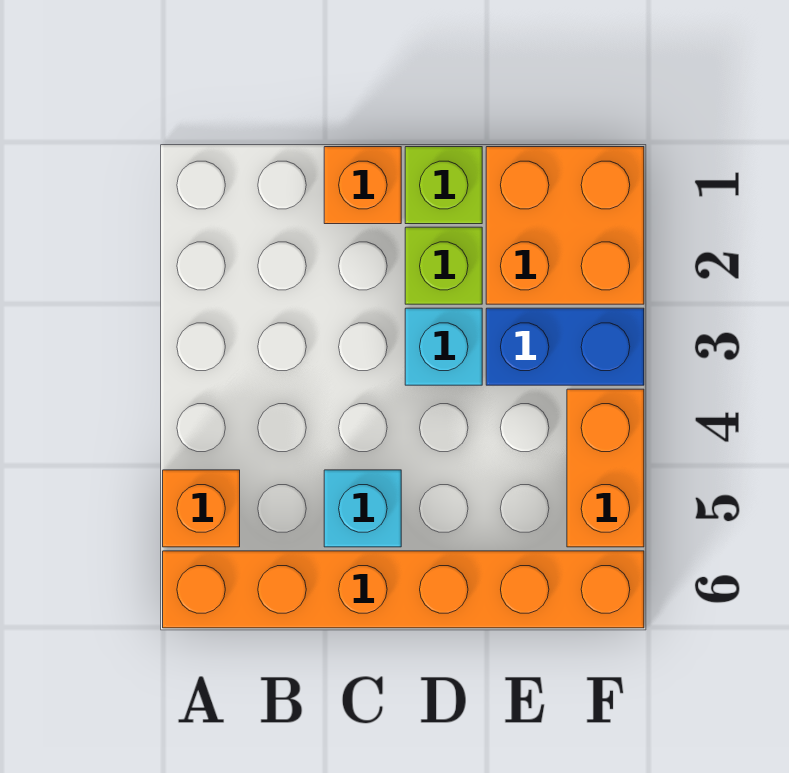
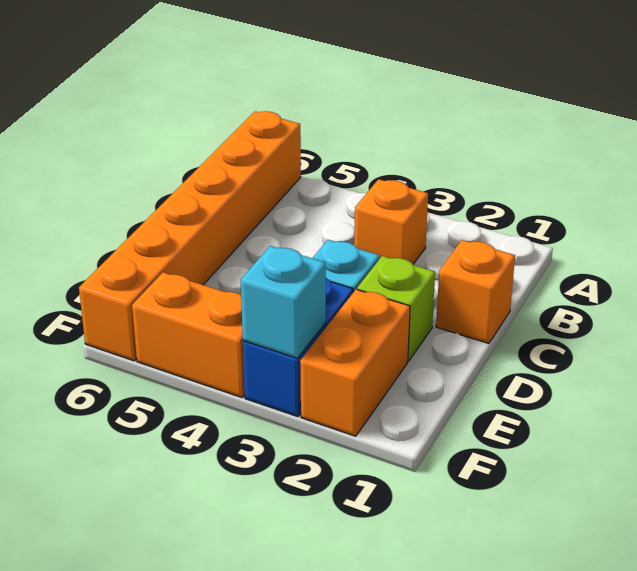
orange 1x1 brick [163,470,240,547] -> orange 1x1 brick moved to [354,179,428,264]
cyan 1x1 brick [324,470,401,547] -> cyan 1x1 brick moved to [241,246,326,358]
lime 1x1 brick [405,147,482,224] -> none
orange 2x2 brick [486,147,644,304] -> orange 1x2 brick [300,289,410,436]

